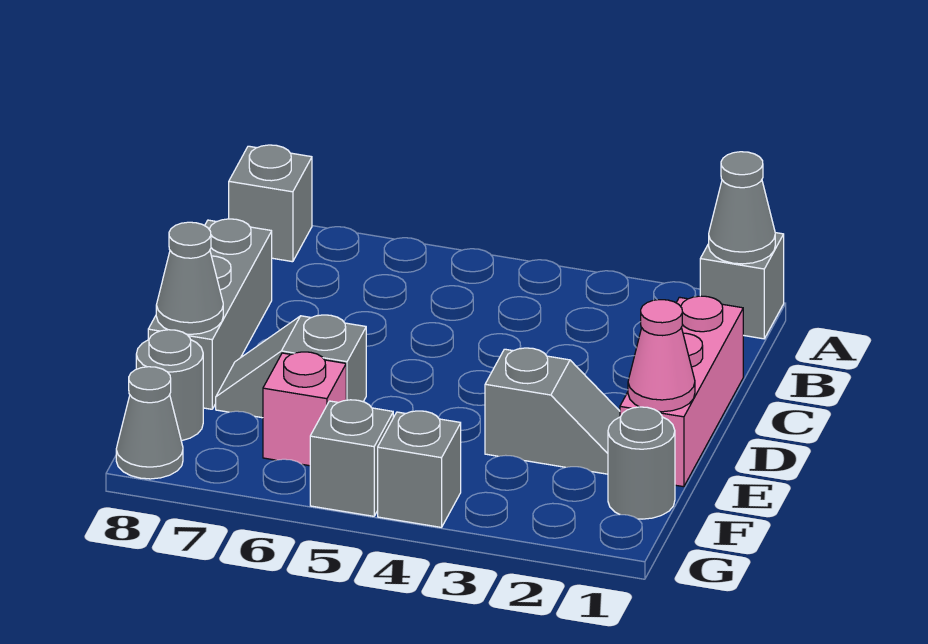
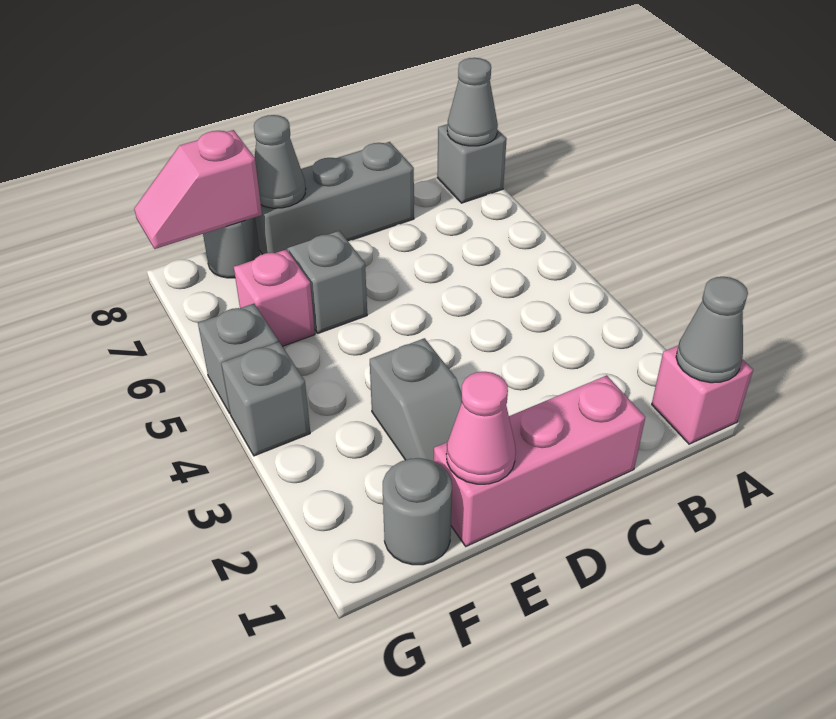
grey 1x1 brick [700,233,784,339] -> pink 1x1 brick [652,345,753,444]
none -> pink 1x2 slope [134,130,262,249]
grey 1x1 cone [116,367,183,479] -> grey 1x1 cone moved to [447,58,498,146]

